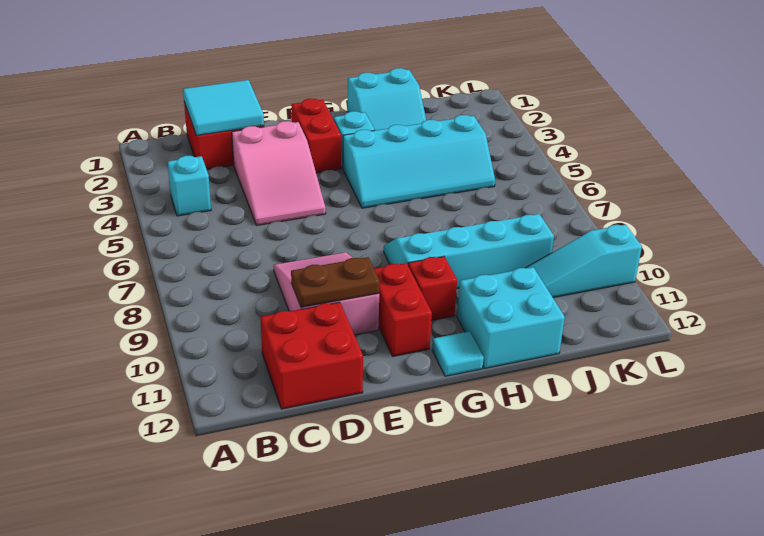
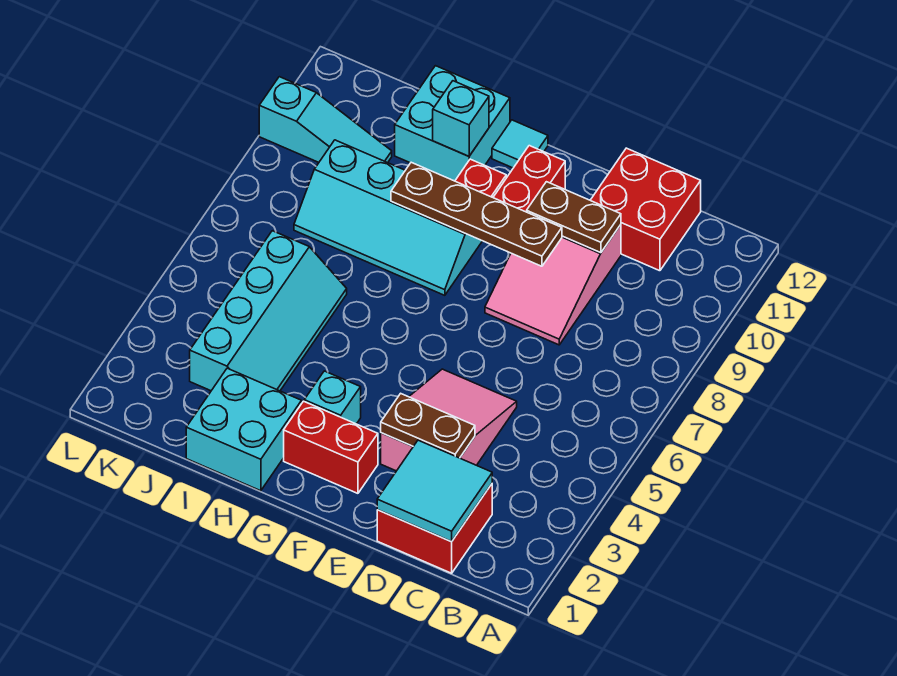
cyan 1x1 brick [168,156,211,216] -> cyan 1x1 brick moved to [433,81,489,156]
none -> brown 1x2 plate [381,393,475,458]
none -> brown 1x4 plate [391,162,562,266]
red 1x2 brick [292,99,341,173] -> red 1x2 brick turned to [284,401,378,493]
cyan 2x4 slope [343,115,495,208] -> cyan 2x4 slope turned to [190,231,347,391]
cyan 2x2 slope [348,68,426,130] -> cyan 2x2 brick [186,368,302,491]

